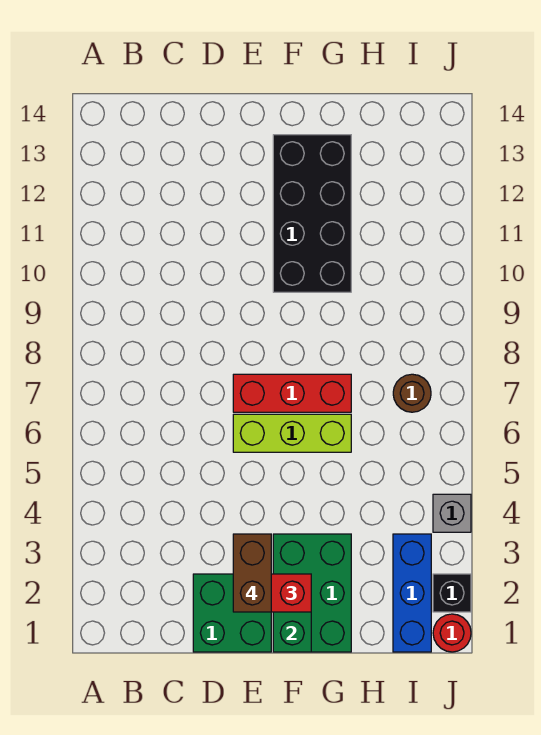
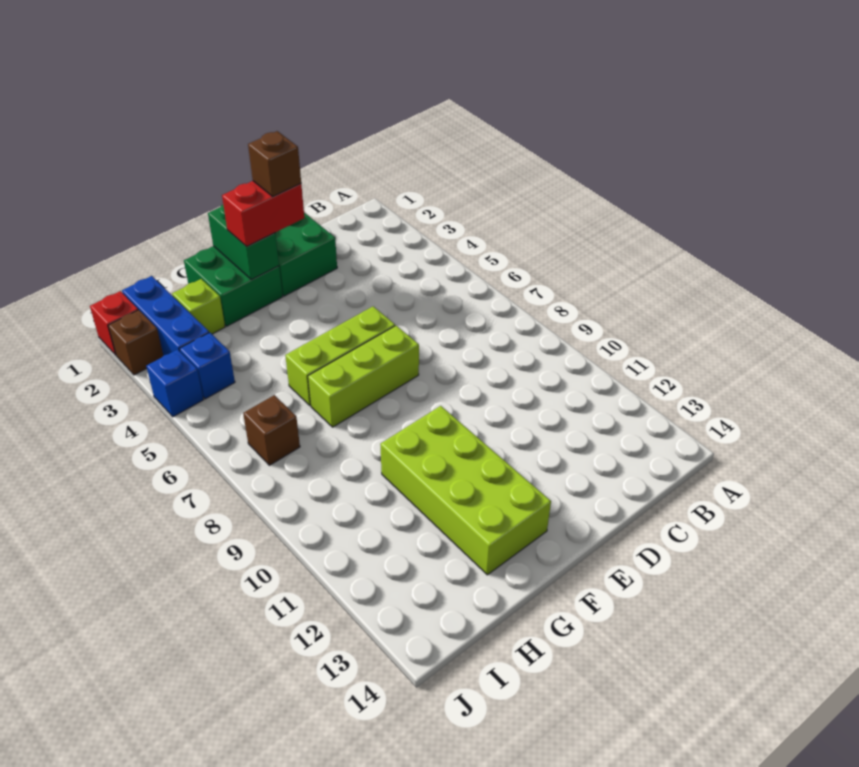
brown 1x2 brick [233,534,271,612] -> brown 1x1 brick [248,131,301,197]
red 1x3 brick [233,374,351,412] -> lime 1x3 brick [308,326,419,427]
green 2x3 brick [273,534,351,652] -> green 2x2 brick [184,246,283,326]
black 2x4 brick [273,135,351,292] -> lime 2x4 brick [380,406,551,575]
none -> lime 1x1 brick [172,279,225,334]
none -> blue 1x1 brick [180,333,235,399]
brown 1x1 round brick [393,374,431,412] -> brown 1x1 brick [243,395,300,465]
red 1x1 round brick [433,614,471,652] -> red 1x1 brick [90,291,138,355]
black 1x1 brick [433,574,471,612] -> brown 1x1 brick [108,310,163,375]
grey 1x1 brick [433,494,471,532] -> blue 1x1 brick [146,349,204,417]

